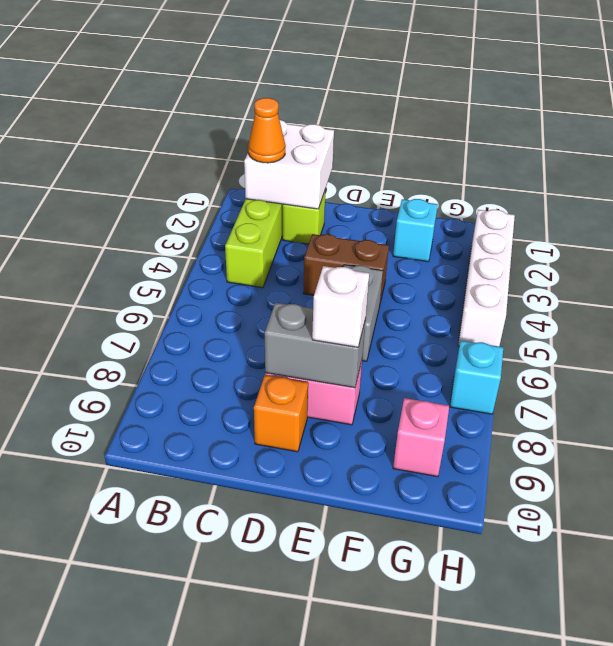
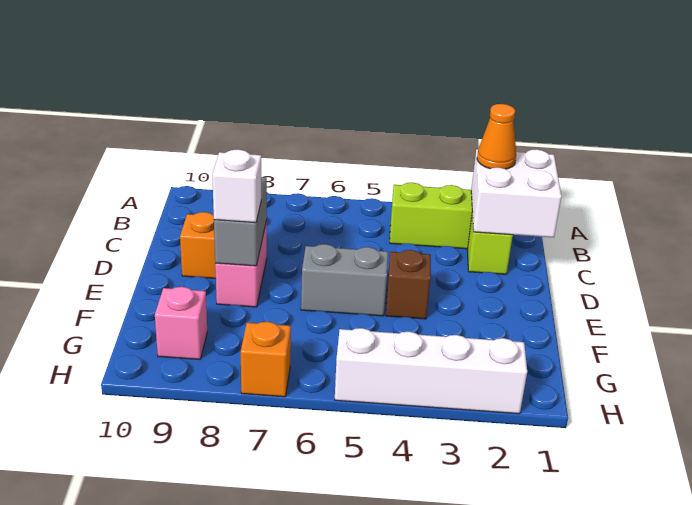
brown 1x2 brick [303,234,389,303] -> brown 1x1 brick [386,250,431,319]
cyan 1x1 brick [393,199,438,262] -> none
cyan 1x1 brick [450,341,503,414] -> orange 1x1 brick [241,322,291,397]

